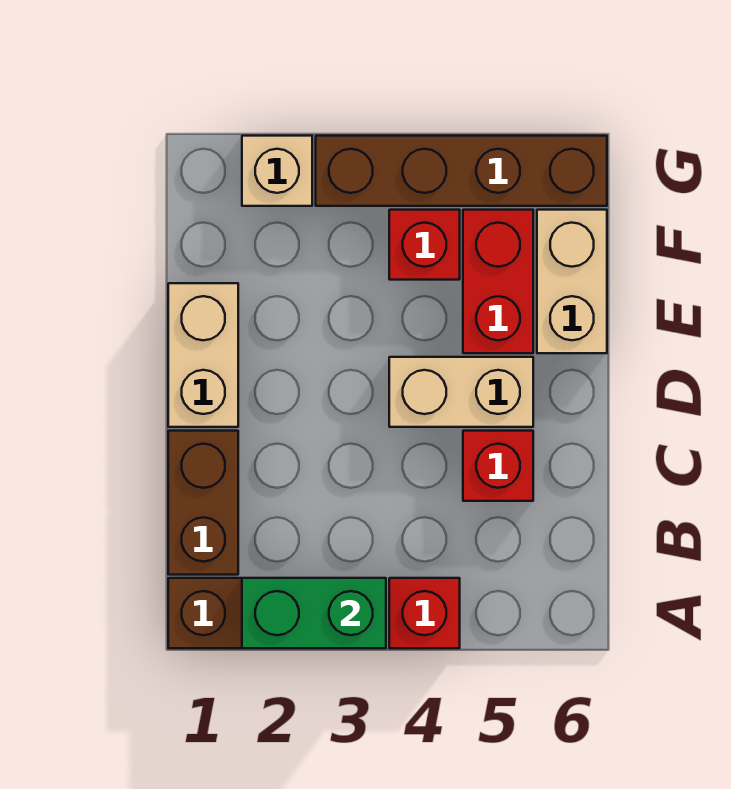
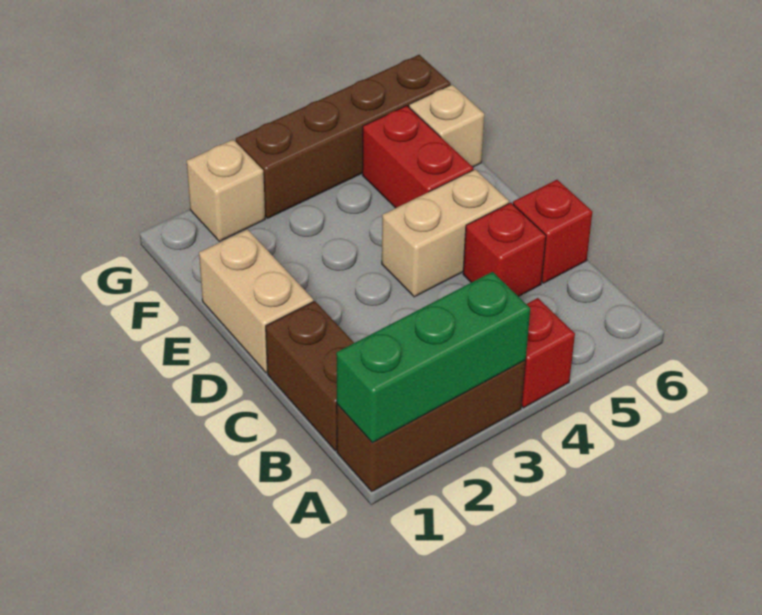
green 1x2 brick [242,578,386,648] -> green 1x3 brick [336,272,530,443]
tan 1x2 brick [537,210,607,353] -> tan 1x1 brick [409,85,484,167]
red 1x1 brick [389,210,460,280] -> red 1x1 brick moved to [513,180,592,283]

